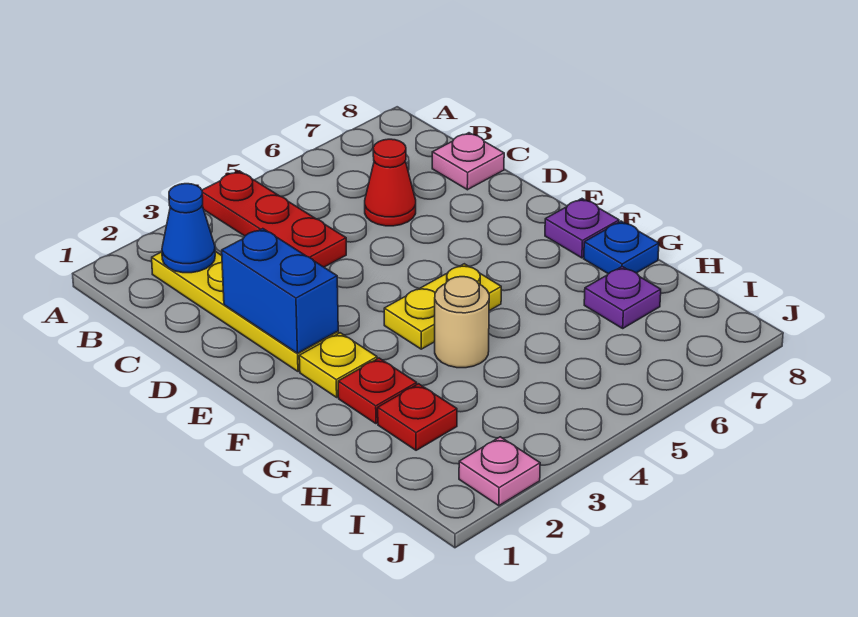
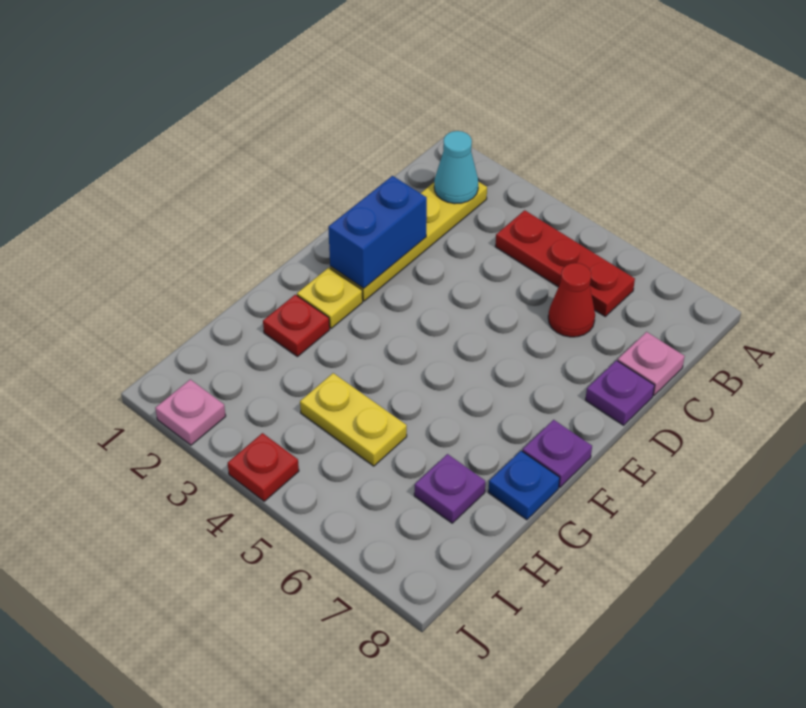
red 1x3 plate [202,171,346,267] -> red 1x3 plate turned to [495,210,635,316]
blue 1x1 cone [162,184,215,273] -> cyan 1x1 cone [434,131,478,204]
none -> purple 1x1 plate [585,360,655,425]
yellow 1x2 plate [384,264,501,349] -> yellow 1x2 plate moved to [300,373,407,466]
tan 1x1 round brick [435,277,489,368] -> none
red 1x1 plate [378,384,457,450] -> red 1x1 plate moved to [228,433,299,501]

